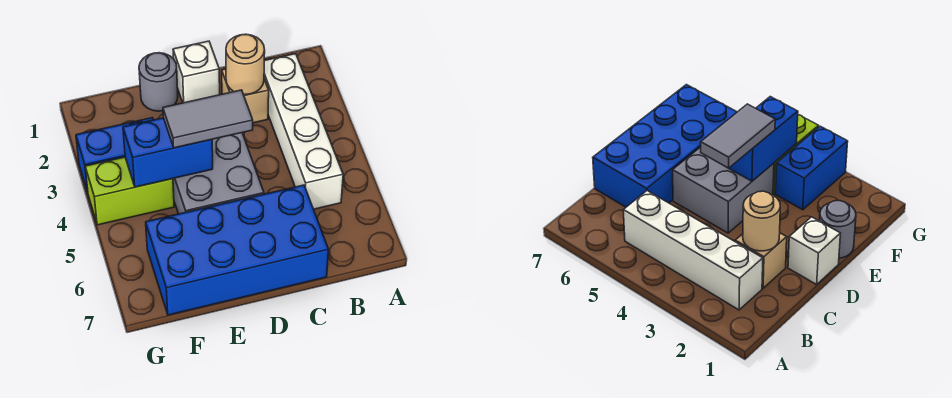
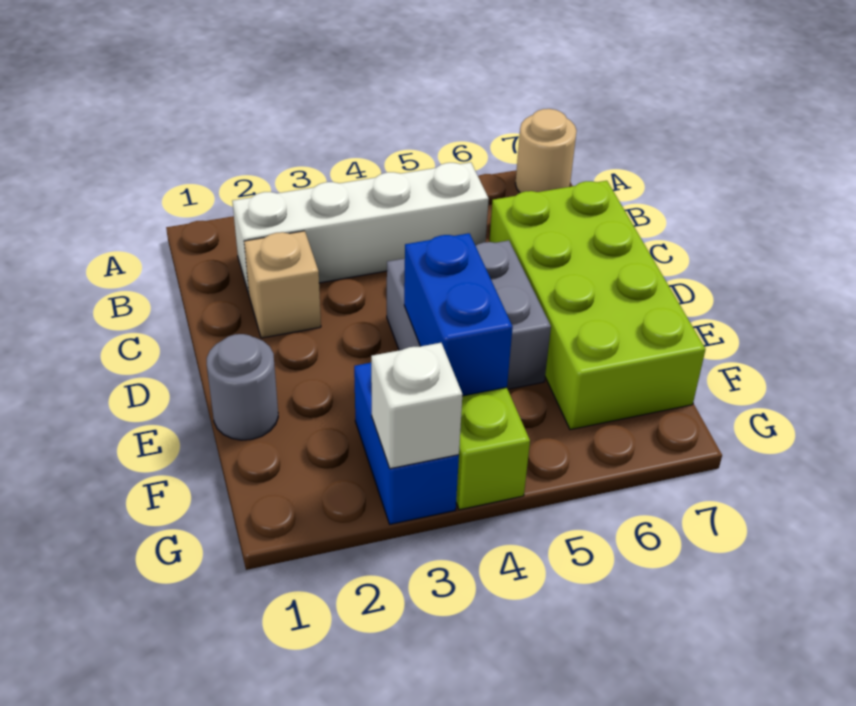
tan 1x1 round brick [226,34,265,95] -> tan 1x1 round brick moved to [515,109,577,193]
blue 2x4 brick [146,185,329,315] -> lime 2x4 brick [489,181,706,430]
white 1x1 brick [173,41,220,103] -> white 1x1 brick moved to [371,343,462,469]
grey 1x2 tile [163,90,253,148] -> none

